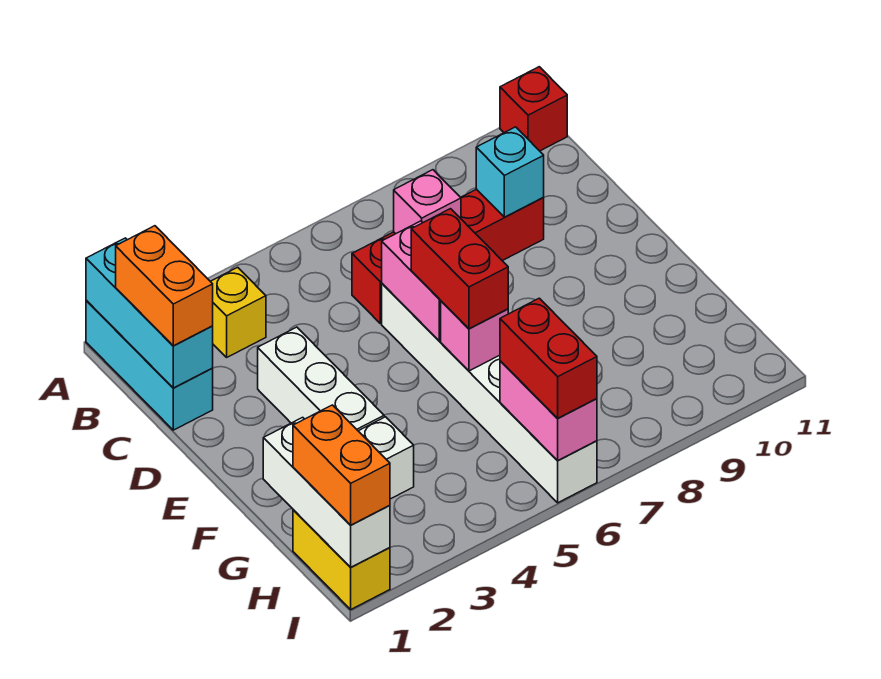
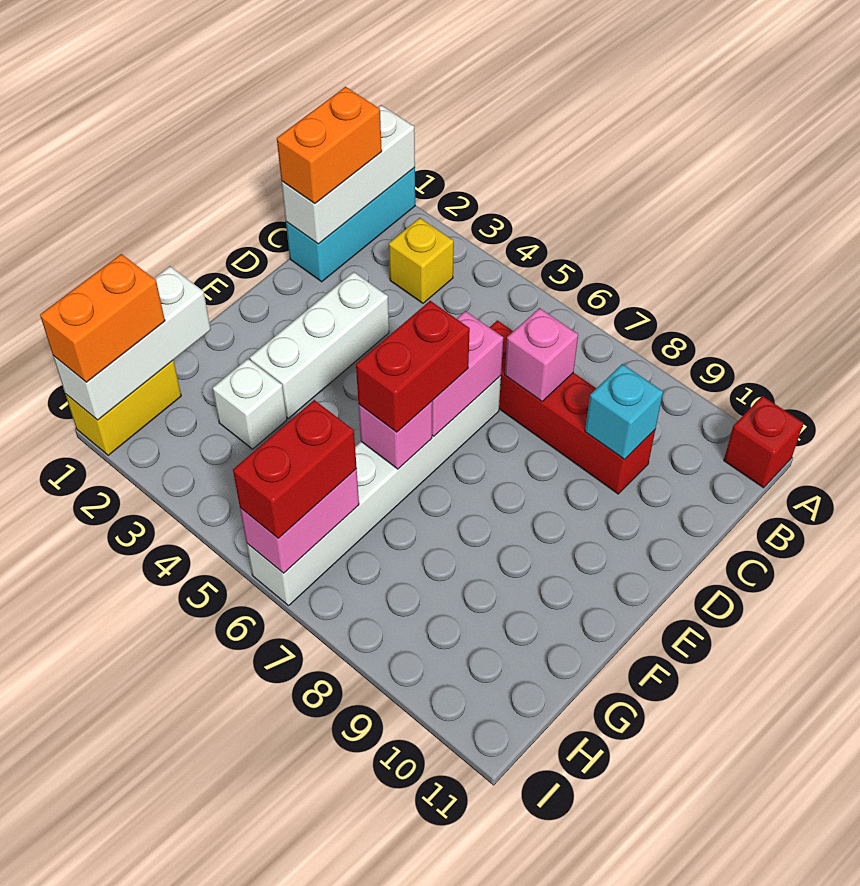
cyan 1x3 brick [86,238,213,388] -> white 1x3 brick [281,105,415,244]

